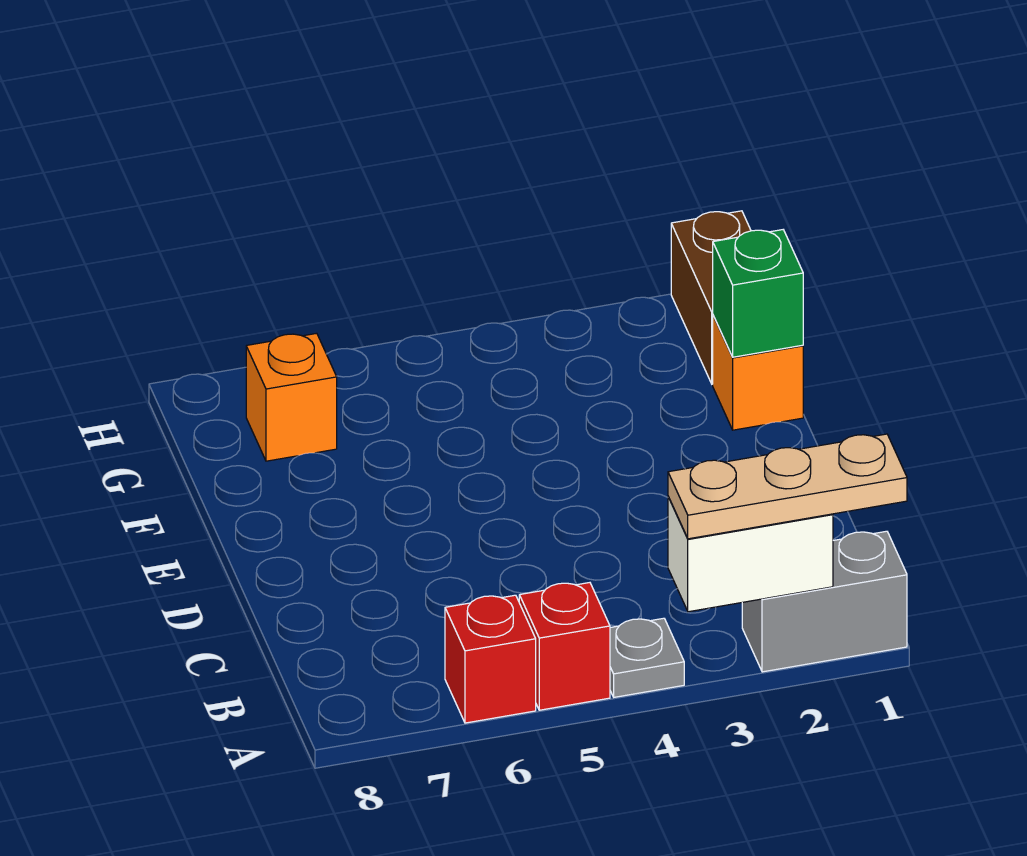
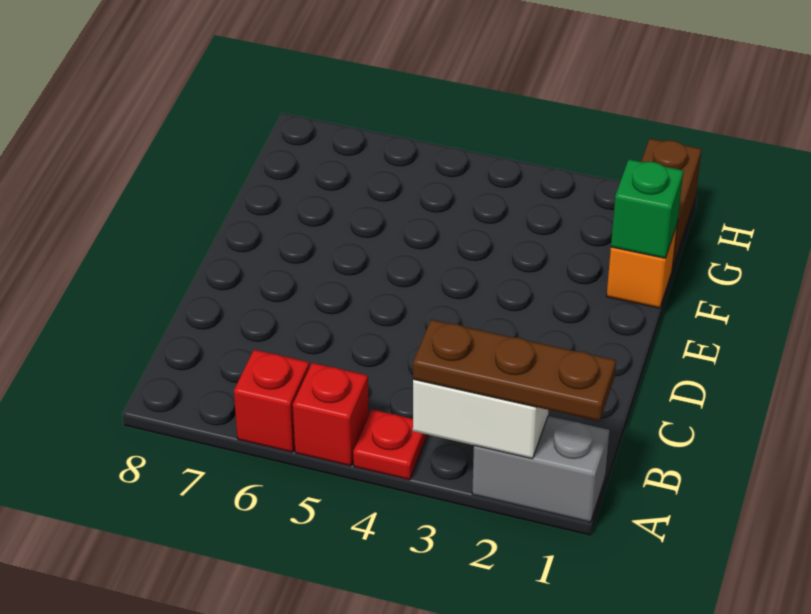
tan 1x3 plate [668,434,907,539] -> brown 1x3 plate [413,320,616,421]
grey 1x1 plate [610,618,684,697] -> red 1x1 plate [353,409,427,480]
orange 1x1 brick [246,333,337,461] -> none

